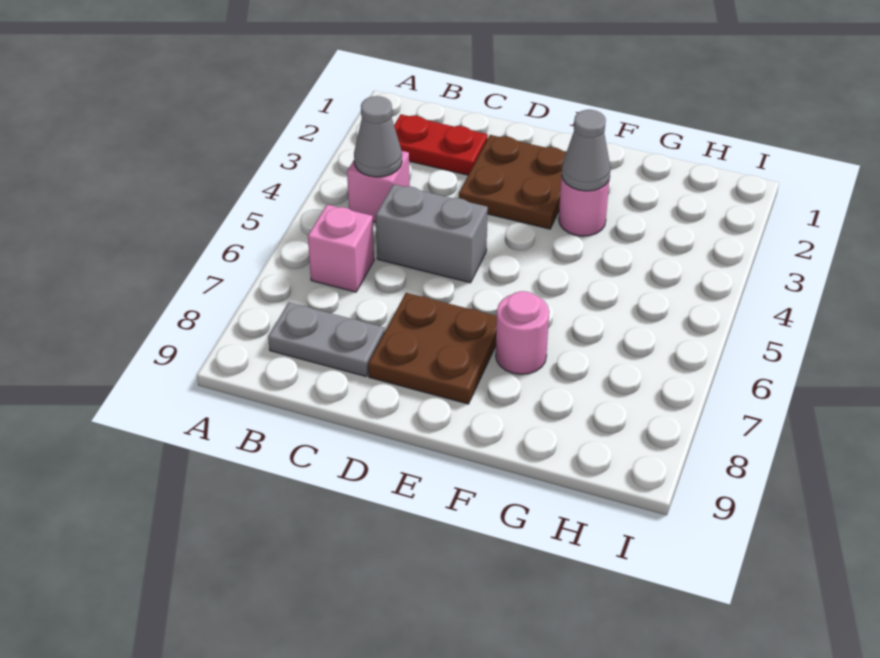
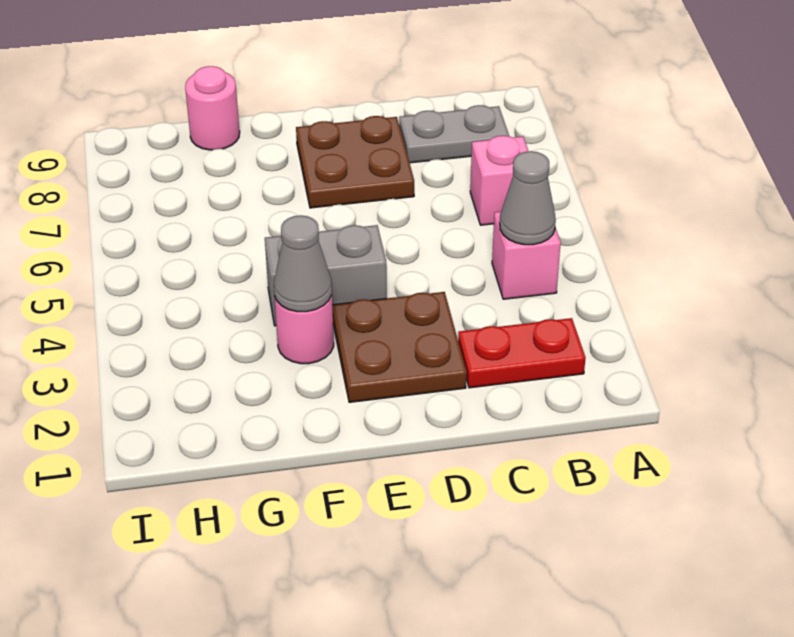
grey 1x2 brick [376,184,488,283] -> grey 1x2 brick moved to [265,225,387,326]
pink 1x1 round brick [496,291,549,374] -> pink 1x1 round brick moved to [185,66,240,150]

